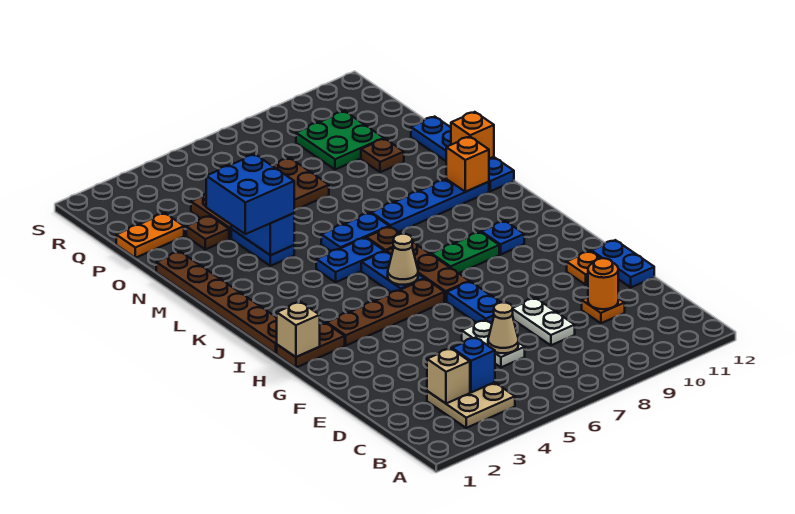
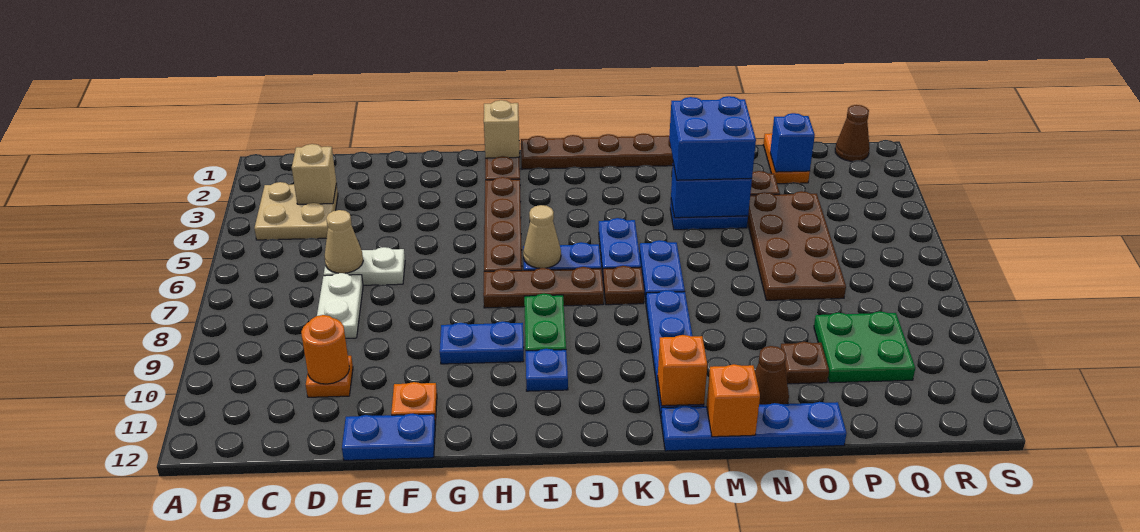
blue 1x1 brick [452,337,495,392] -> blue 1x1 brick moved to [770,113,815,172]
white 1x2 plate [512,298,575,345] -> white 1x2 plate turned to [317,273,363,338]
blue 1x2 plate [447,282,501,324] -> blue 1x2 plate moved to [440,321,524,364]
none -> brown 1x1 cone [755,346,789,405]
none -> brown 1x1 cone [835,105,870,161]

